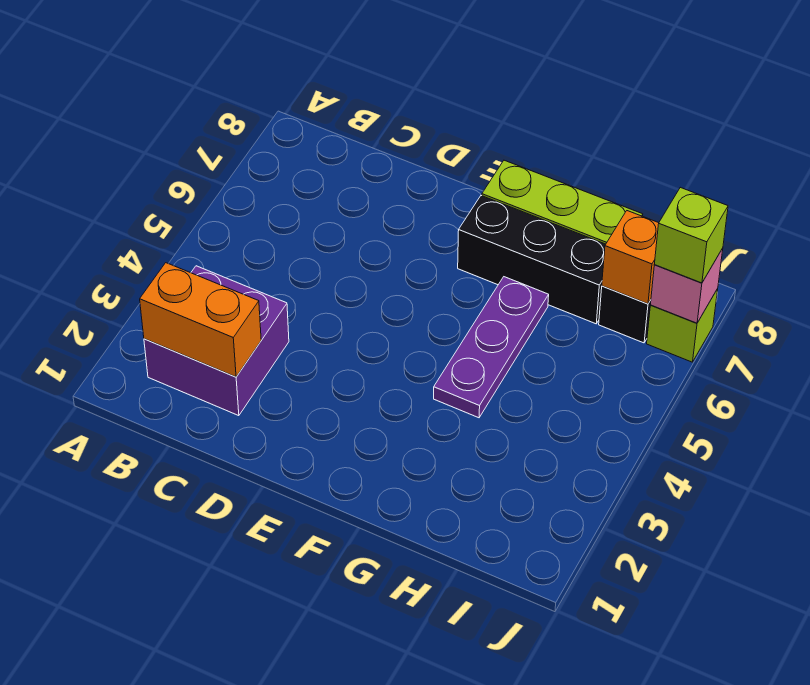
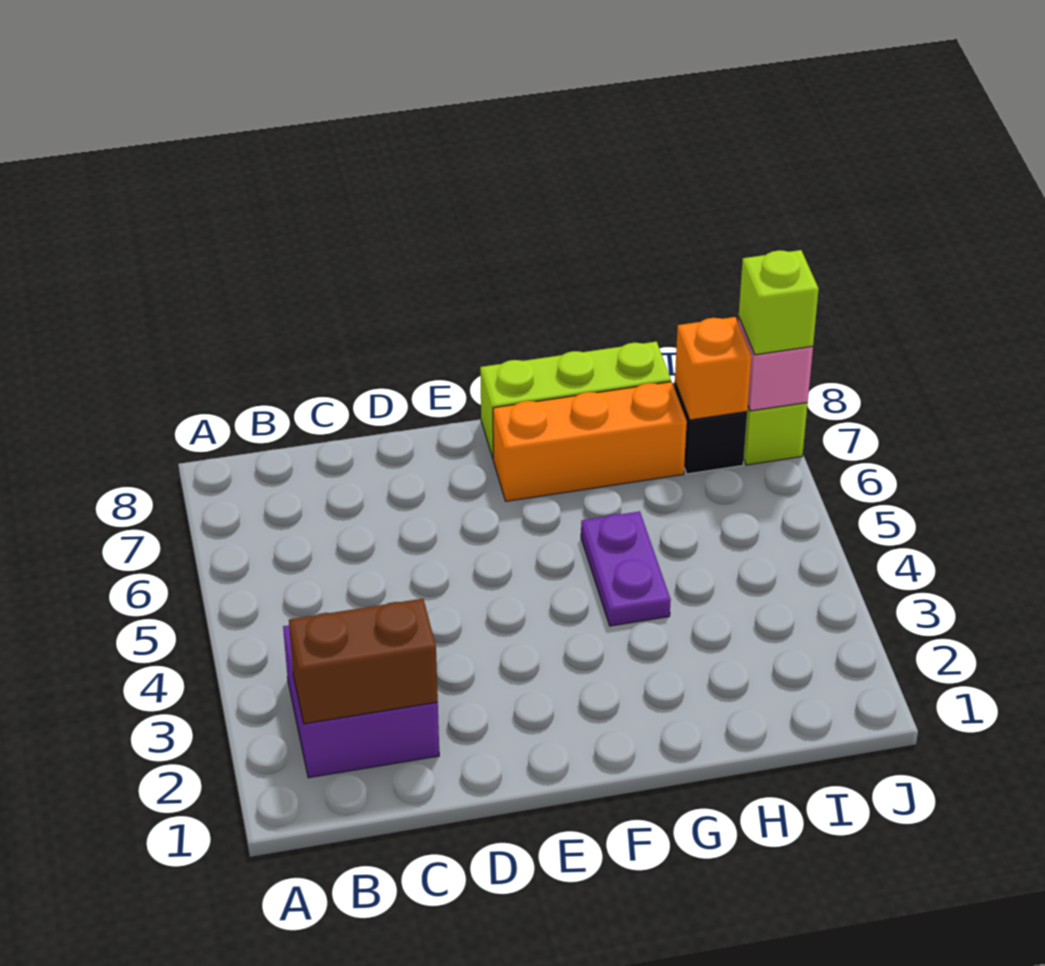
orange 1x2 brick [140,263,261,377] -> brown 1x2 brick [289,599,438,724]
black 1x3 brick [458,196,606,324] -> orange 1x3 brick [493,382,687,501]
purple 1x3 plate [434,277,549,418] -> purple 1x2 plate [581,511,671,626]

